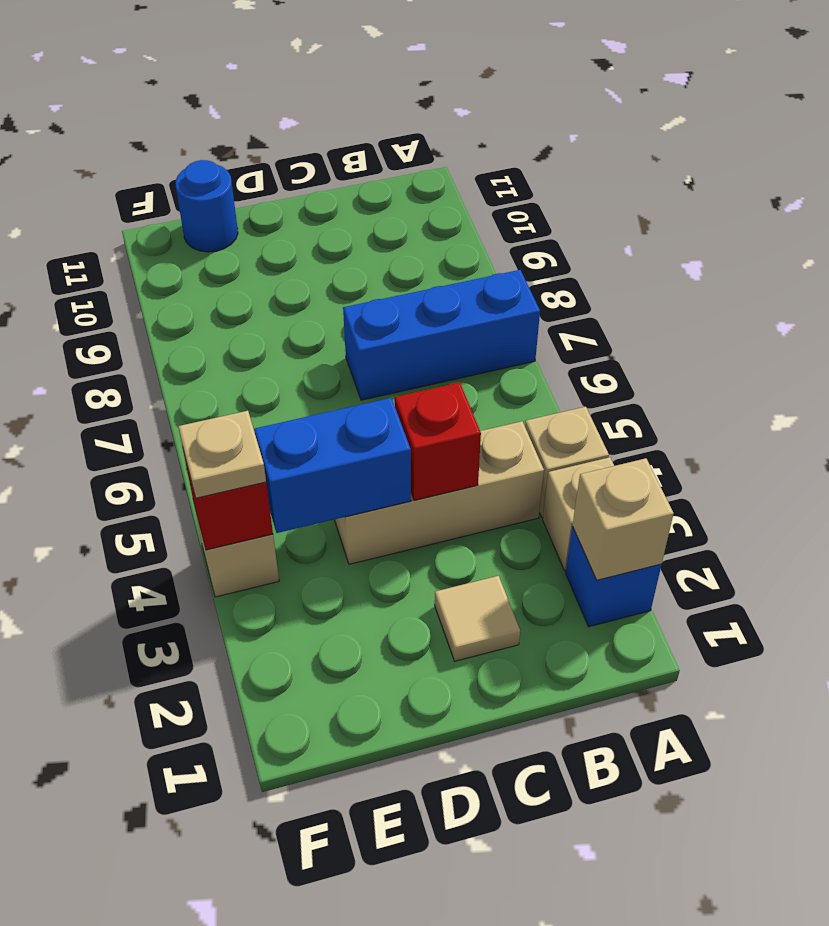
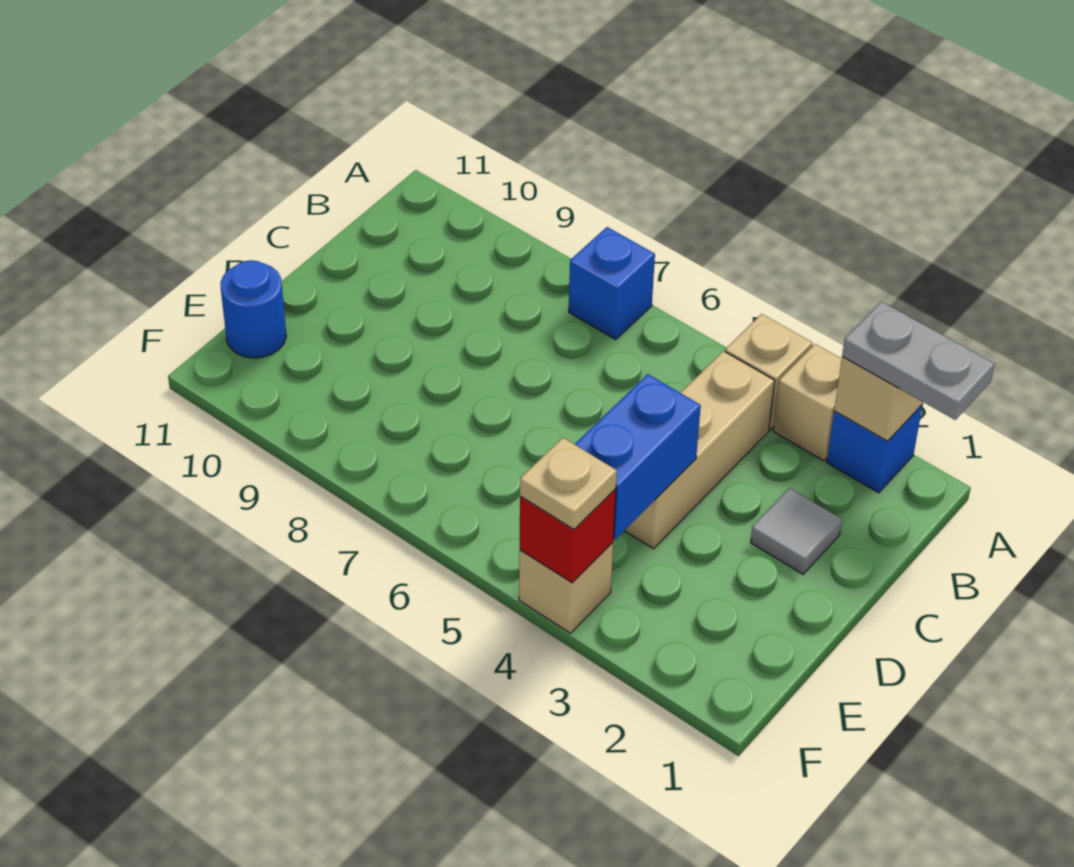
none -> grey 1x2 plate [842,301,995,420]
blue 1x3 brick [343,270,540,400] -> blue 1x1 brick [569,227,655,339]
tan 1x1 tile [435,576,520,661] -> grey 1x1 tile [751,488,842,574]
red 1x1 brick [395,382,481,500] -> none

